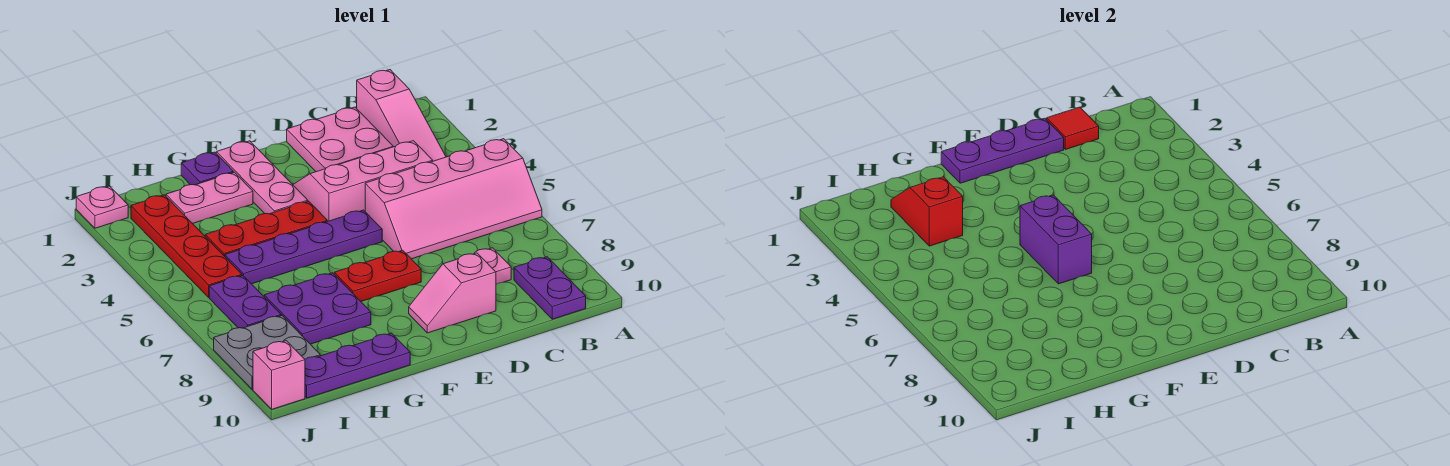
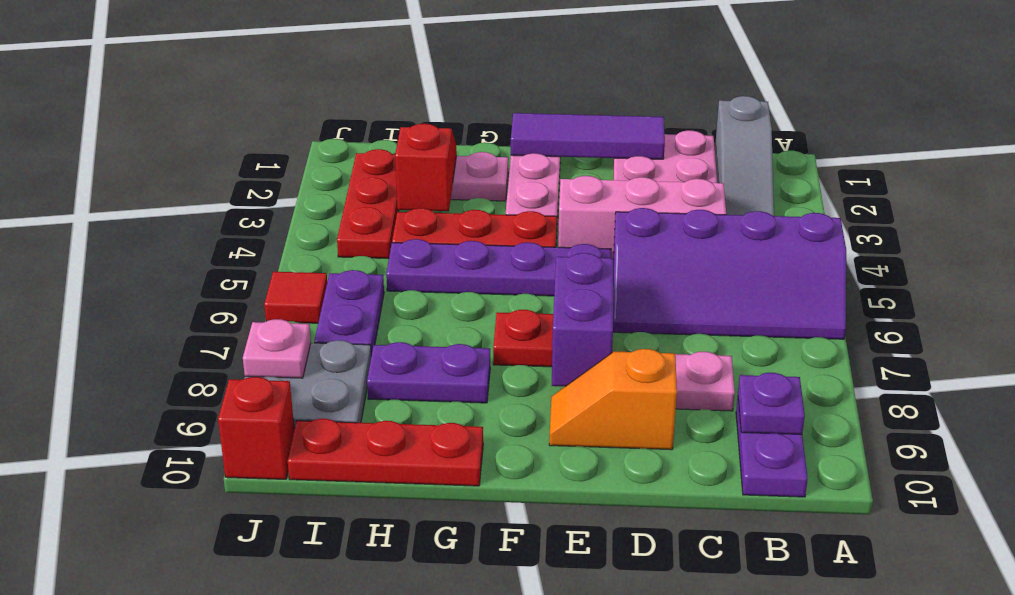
pink 2x4 slope [365,139,542,259] -> purple 2x4 slope [613,208,846,339]
pink 1x3 slope [357,70,446,161] -> grey 1x3 slope [715,96,774,216]
red 1x1 tile [1047,107,1099,150] -> red 1x1 tile moved to [264,272,327,323]
purple 1x3 plate [941,118,1064,183] -> purple 1x3 tile [511,113,665,159]
pink 1x2 slope [409,253,496,333] -> orange 1x2 slope [549,349,677,450]
purple 1x2 brick [1020,195,1092,284] -> purple 1x2 brick moved to [552,253,613,386]
purple 1x1 plate [181,152,233,185] -> purple 1x1 plate moved to [738,373,805,435]
purple 2x2 plate [264,273,371,344] -> purple 1x2 plate [367,342,490,403]
purple 1x3 plate [305,333,410,398] -> red 1x3 plate [288,419,483,486]
red 1x4 plate [131,195,242,297] -> red 1x3 plate [337,149,399,259]
pink 1x1 plate [76,186,128,228] -> pink 1x1 plate moved to [243,319,311,378]
pink 1x1 brick [253,341,305,409] -> red 1x1 brick [218,377,294,479]

